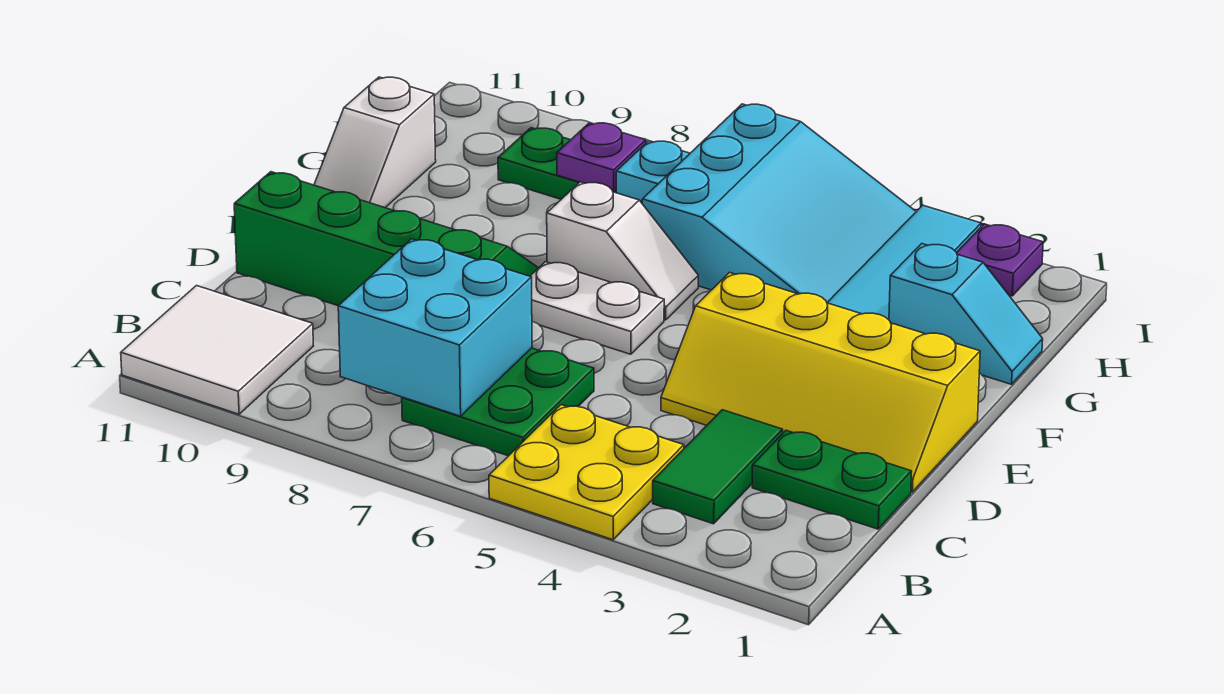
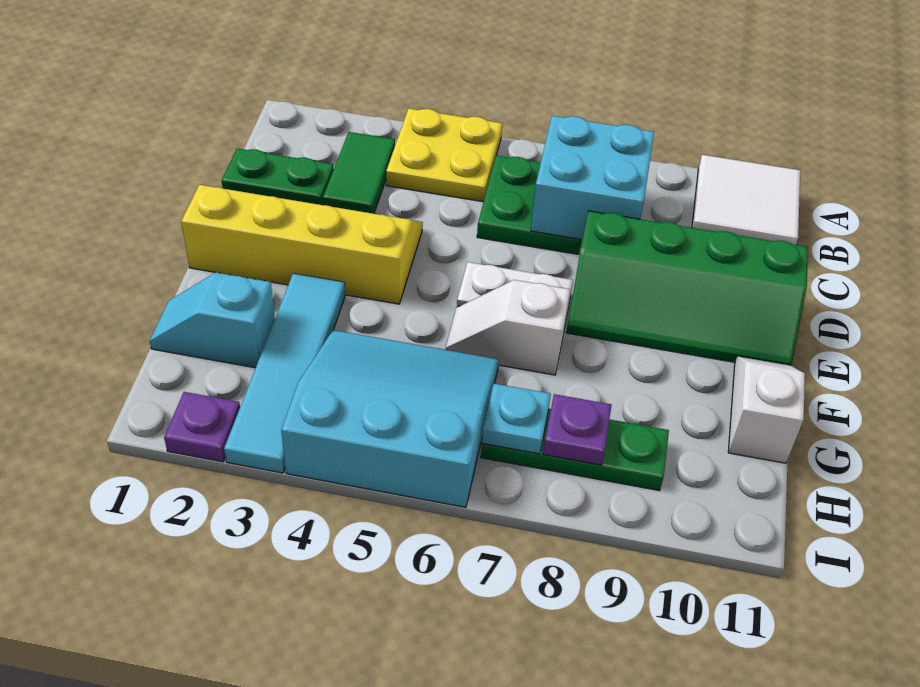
cyan 3x3 slope [642,104,916,302] -> cyan 3x3 slope turned to [281,330,499,507]

